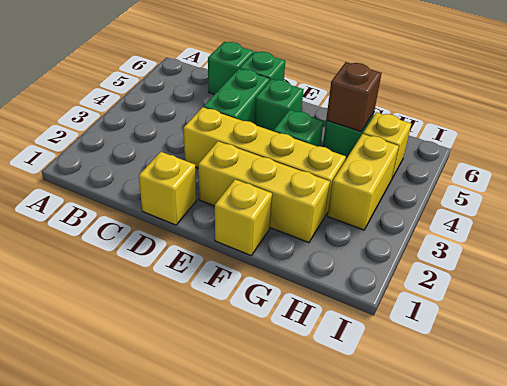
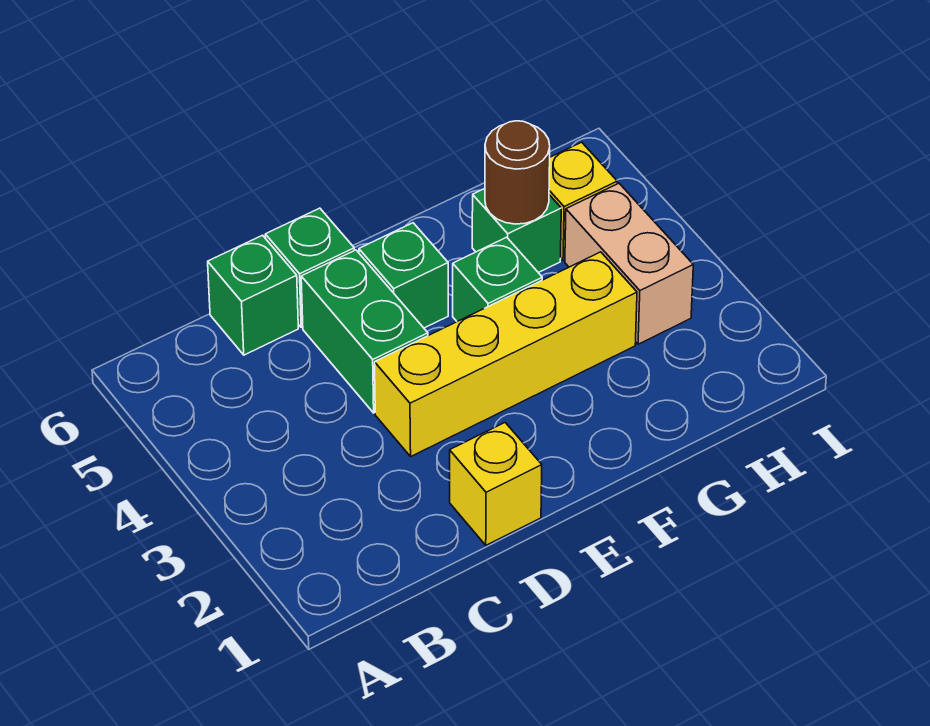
yellow 1x3 brick [198,141,330,243] -> none
yellow 1x1 brick [215,179,272,255] -> none
brown 1x1 brick [326,62,381,132] -> brown 1x1 round brick [485,121,550,224]
yellow 1x2 brick [327,134,399,230] -> tan 1x2 brick [565,183,693,344]

